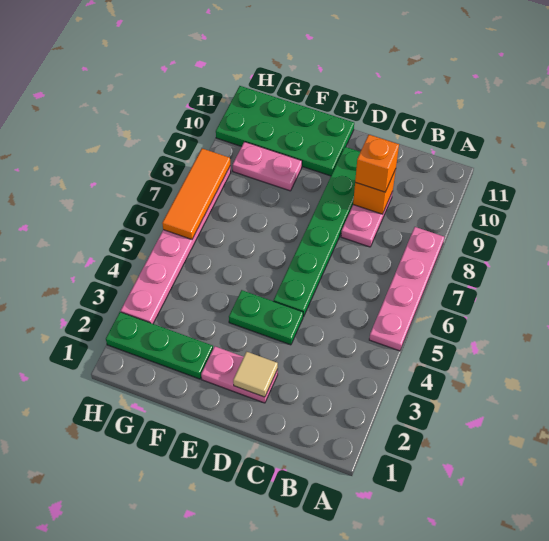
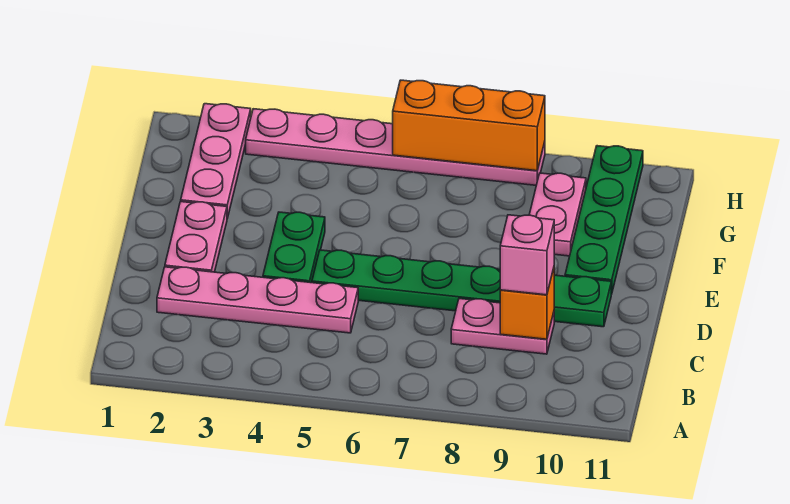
pink 1x4 plate [369,227,444,351] -> pink 1x4 plate moved to [157,267,358,333]
orange 1x1 brick [355,135,399,192] -> pink 1x1 brick [500,215,554,295]
tan 1x1 tile [233,352,278,397] -> none
green 2x4 plate [216,86,354,176] -> green 1x4 plate [565,146,643,294]
green 1x3 plate [106,312,213,379] -> pink 1x3 plate [181,104,251,218]
orange 1x3 tile [162,149,230,239] -> orange 1x3 brick [393,80,545,171]

